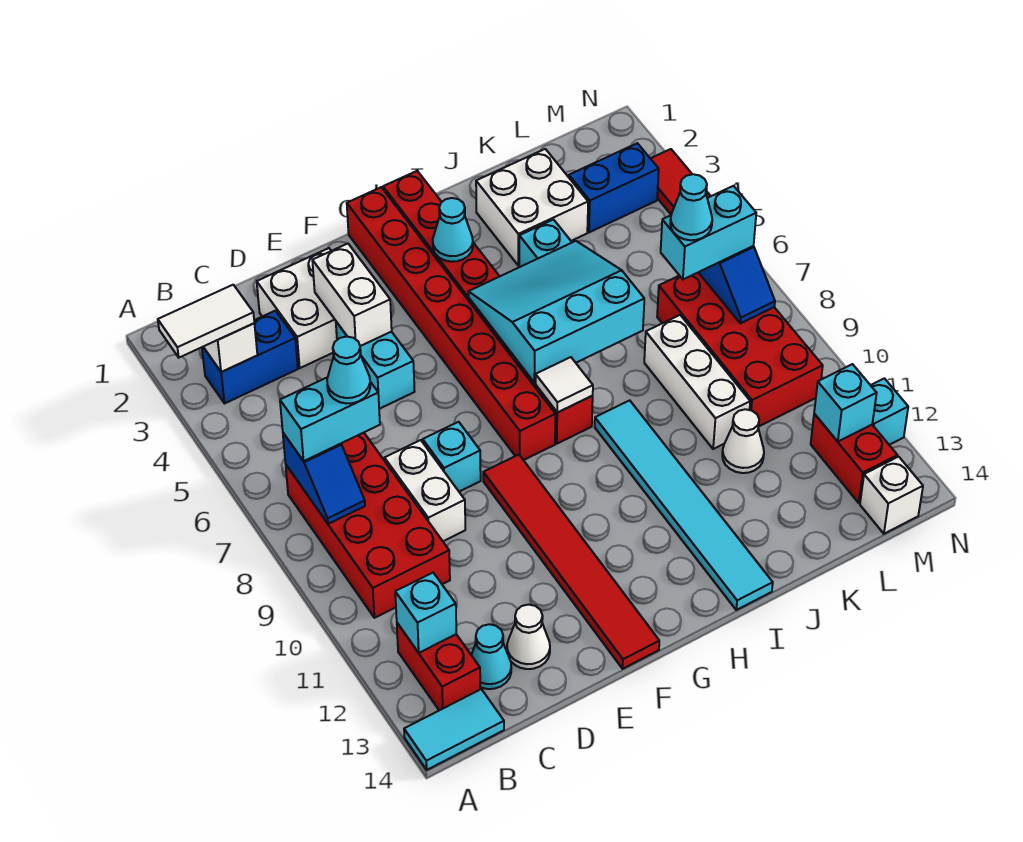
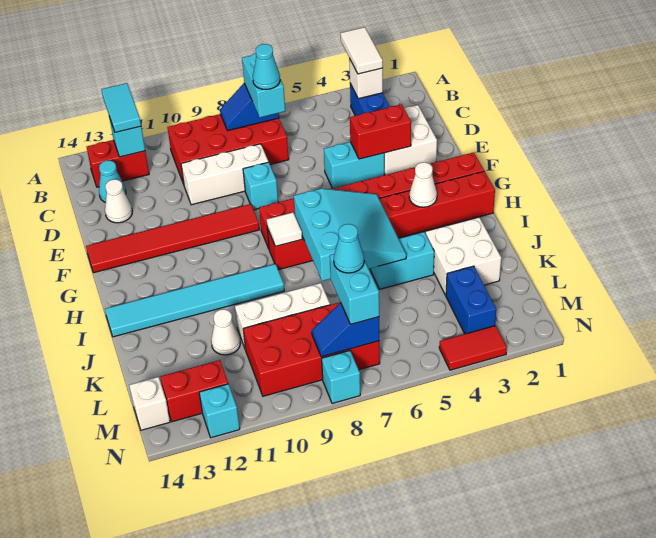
cyan 1x2 tile [404,689,504,770] -> cyan 1x2 tile moved to [101,83,141,132]
white 1x2 brick [385,440,465,541] -> white 1x3 brick [181,144,268,205]
white 1x2 brick [312,244,392,346] -> red 1x2 brick [350,104,411,159]
cyan 1x1 cone [433,198,473,262] -> white 1x1 cone [409,162,437,207]
cyan 1x1 brick [814,364,877,441] -> cyan 1x1 brick moved to [322,350,360,404]

